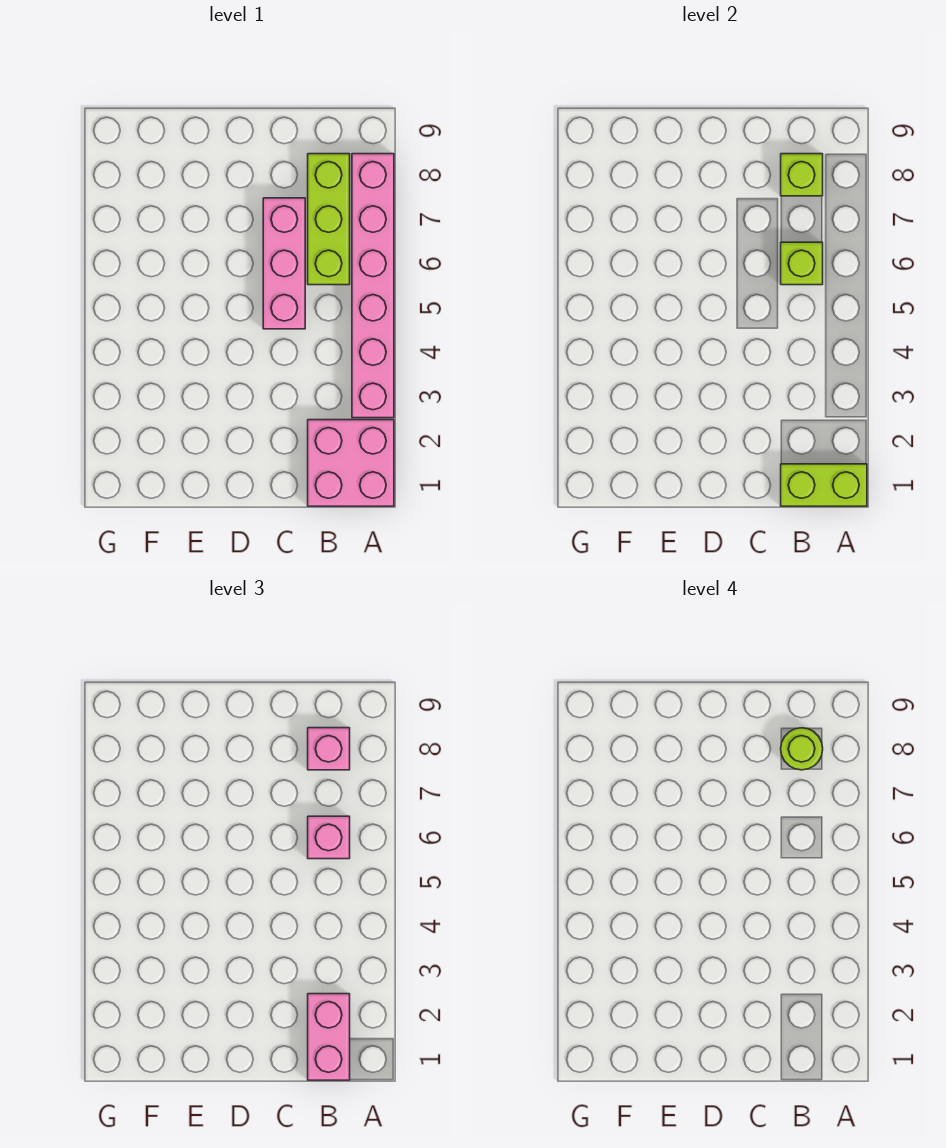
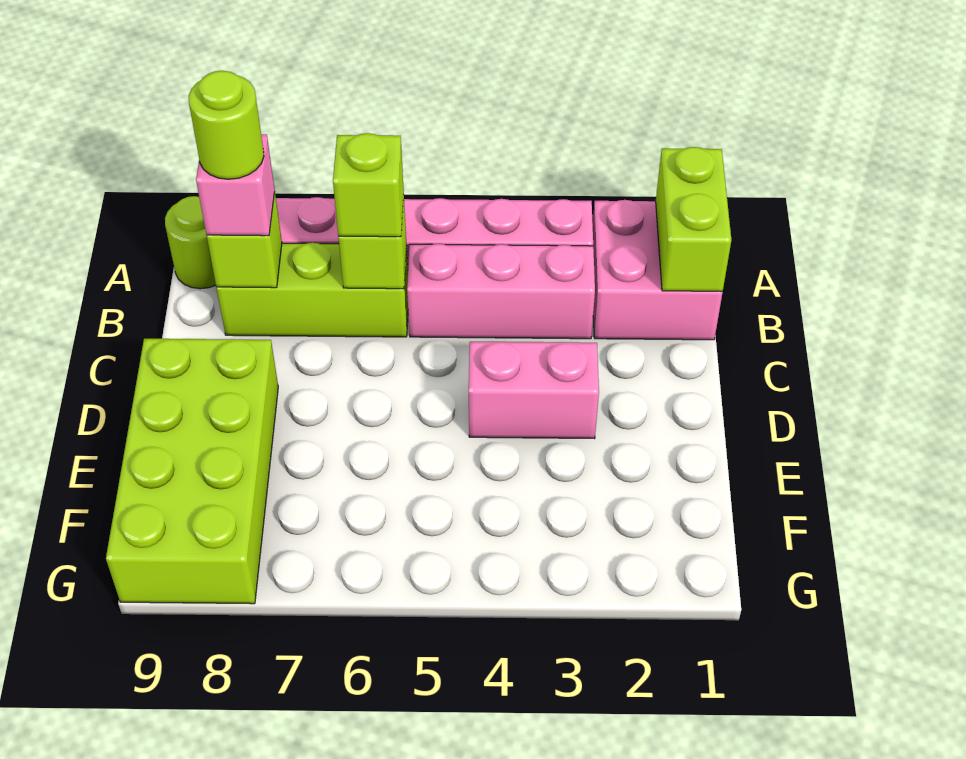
none -> lime 1x1 round brick [165,196,216,289]
pink 1x2 brick [308,994,350,1080] -> pink 1x2 brick moved to [469,342,599,439]
pink 1x1 brick [308,816,350,859] -> lime 1x1 brick [333,133,404,237]
pink 1x3 brick [263,198,305,329] -> pink 1x3 brick moved to [407,244,595,339]
none -> lime 2x4 brick [106,339,278,604]

